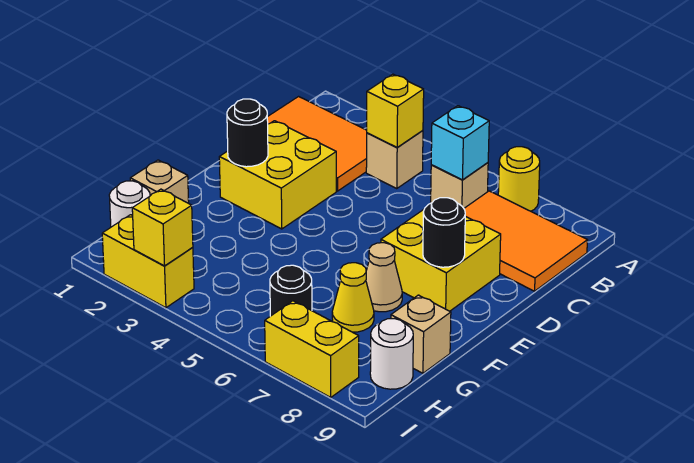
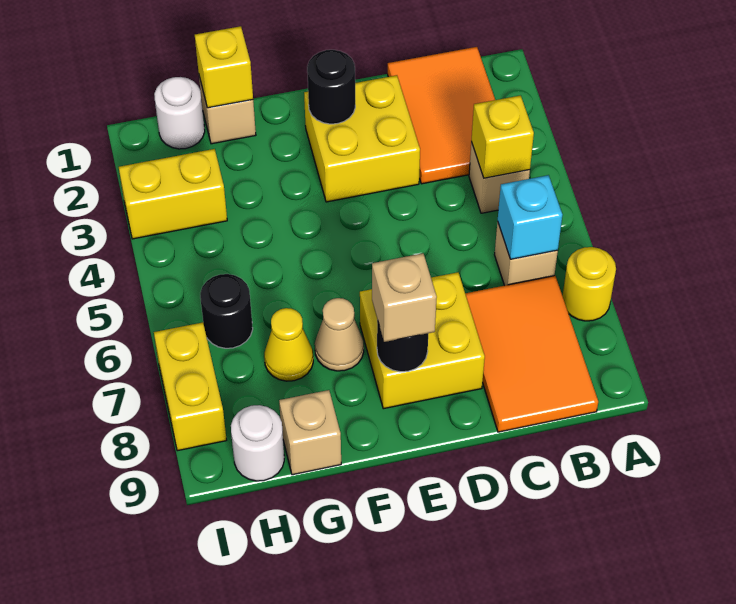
none -> tan 1x1 brick [372,253,437,342]
yellow 1x2 brick [102,215,194,308] -> yellow 1x2 brick turned to [119,149,227,239]
yellow 1x1 brick [132,189,193,266] -> yellow 1x1 brick moved to [195,26,253,108]

